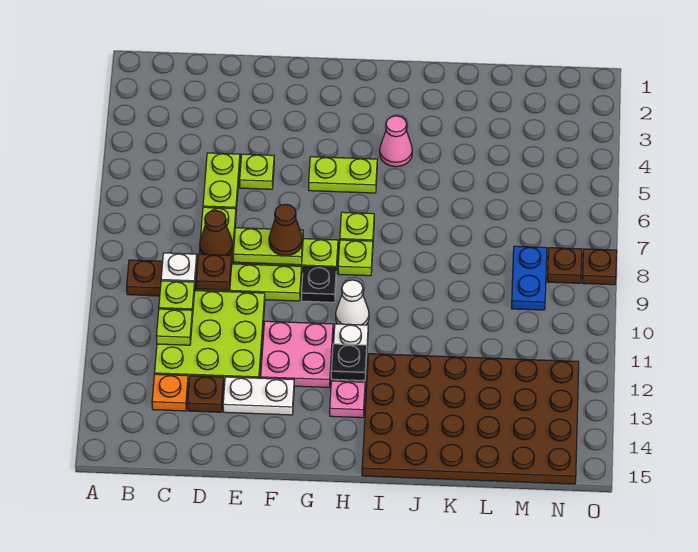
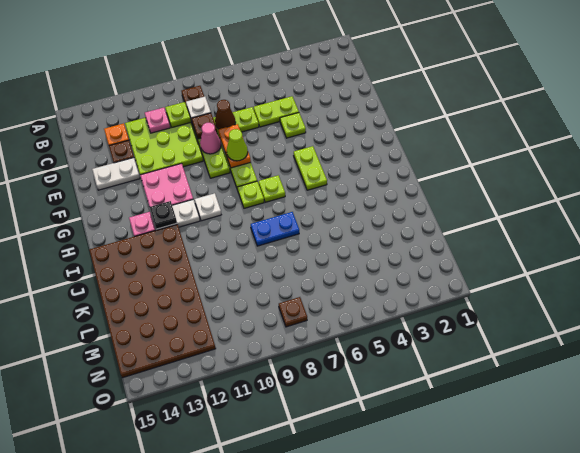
lime 1x1 plate [156,309,192,345] -> pink 1x1 plate [145,108,170,133]
lime 1x2 plate [233,228,303,265] -> orange 1x2 plate [218,124,251,168]
white 1x2 plate [223,377,294,415] -> white 1x2 plate turned to [92,158,140,190]
brown 1x1 cone [269,204,302,256] -> lime 1x1 cone [227,129,248,161]
black 1x1 plate [301,266,336,302] -> none
white 1x1 cone [336,280,369,325] -> white 1x1 plate [195,193,221,221]
pink 1x1 cone [380,116,412,167] -> pink 1x1 cone moved to [200,123,221,154]
blue 1x2 plate [511,246,547,310] -> blue 1x2 plate moved to [251,212,299,246]
brown 1x1 plate [582,249,617,285] -> none

